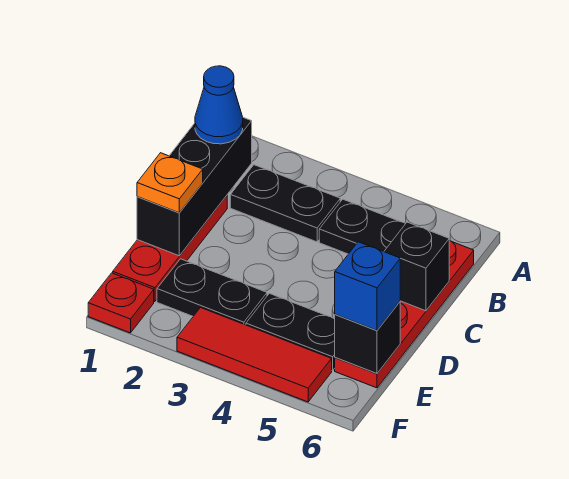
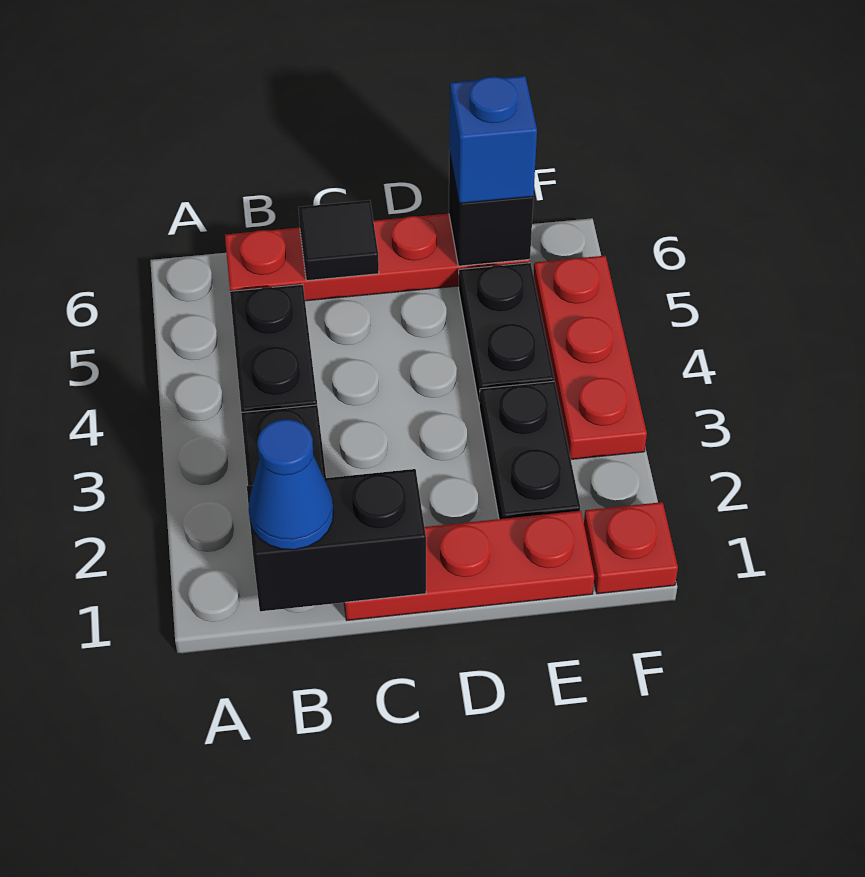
black 1x3 brick [137,118,252,256] -> black 1x2 brick [247,469,426,611]
black 1x1 brick [384,222,449,311] -> black 1x1 tile [298,200,379,281]
orange 1x1 plate [137,153,203,213] -> none
red 1x3 tile [177,308,332,402] -> red 1x3 plate [533,256,647,459]

